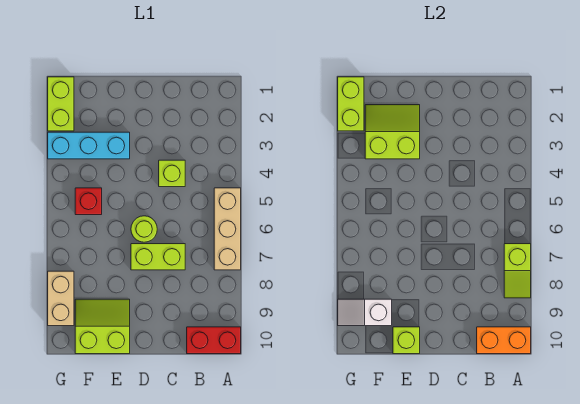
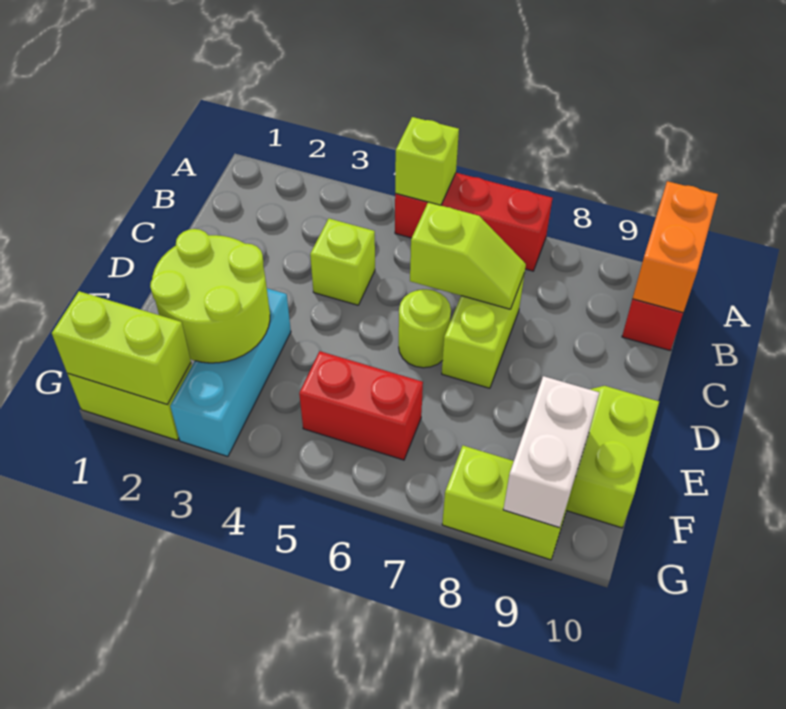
tan 1x3 brick [214,188,241,270] -> red 1x3 brick [395,173,552,271]
lime 1x2 slope [504,244,531,298] -> lime 1x2 slope moved to [410,202,526,309]
lime 2x2 slope [365,105,420,159] -> lime 2x2 round brick [150,229,270,363]
lime 1x1 brick [393,327,420,354] -> lime 1x1 brick moved to [395,117,459,205]
red 1x1 brick [75,188,102,215] -> red 1x2 brick [299,351,423,460]
white 1x2 slope [338,299,392,326] -> white 1x2 brick [503,376,599,528]
tan 1x2 brick [48,271,74,326] -> lime 1x2 brick [442,446,573,560]

